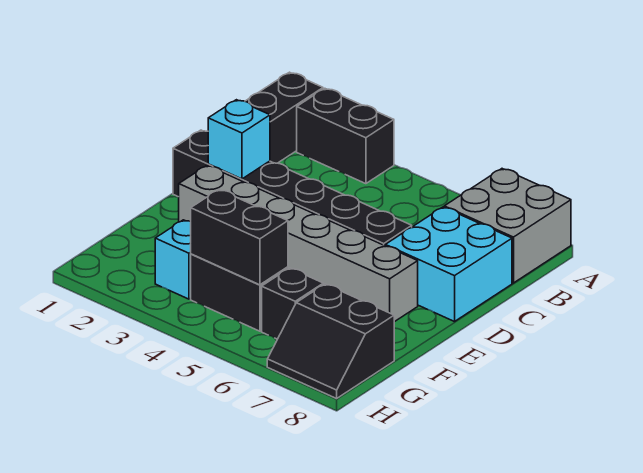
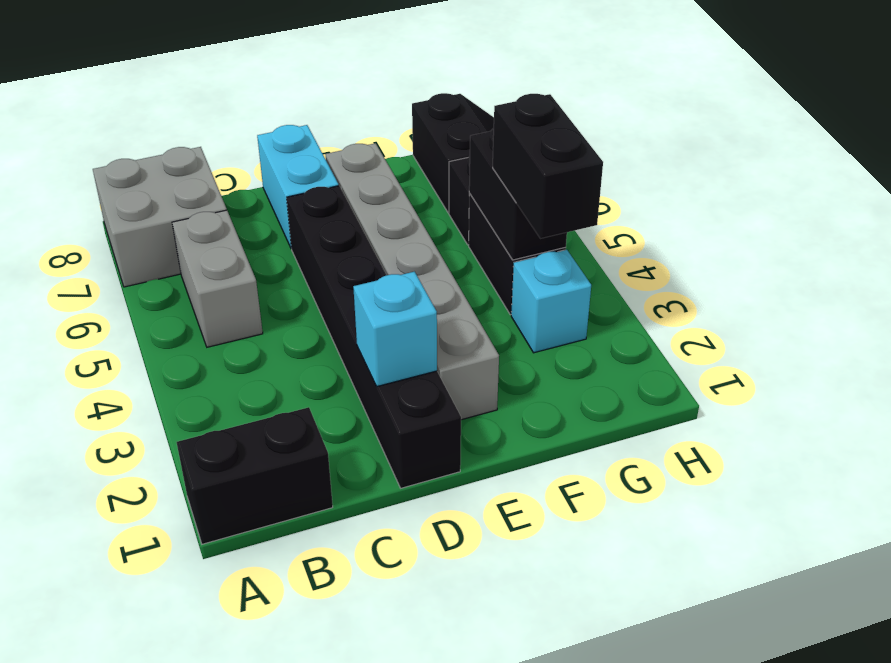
black 1x2 brick [297,88,394,184] -> black 1x2 brick moved to [493,94,603,239]
none -> grey 1x2 brick [172,210,263,347]
cyan 2x2 brick [385,207,512,322] -> cyan 1x2 brick [257,125,339,249]

